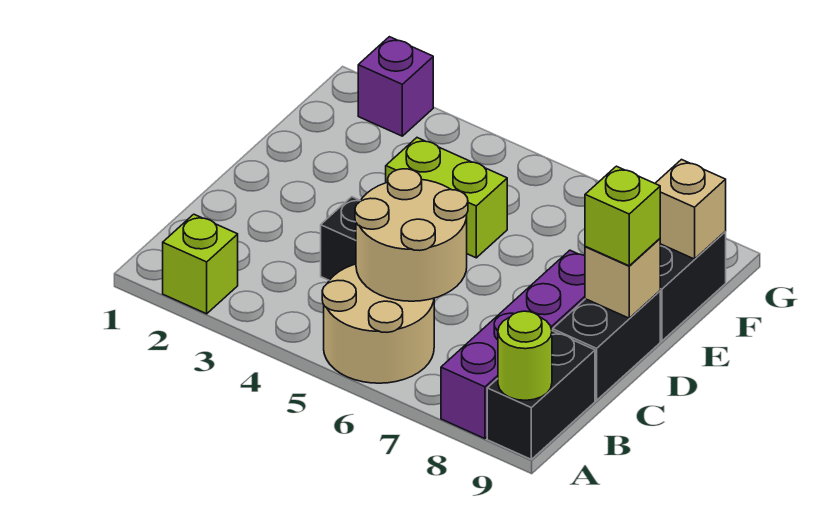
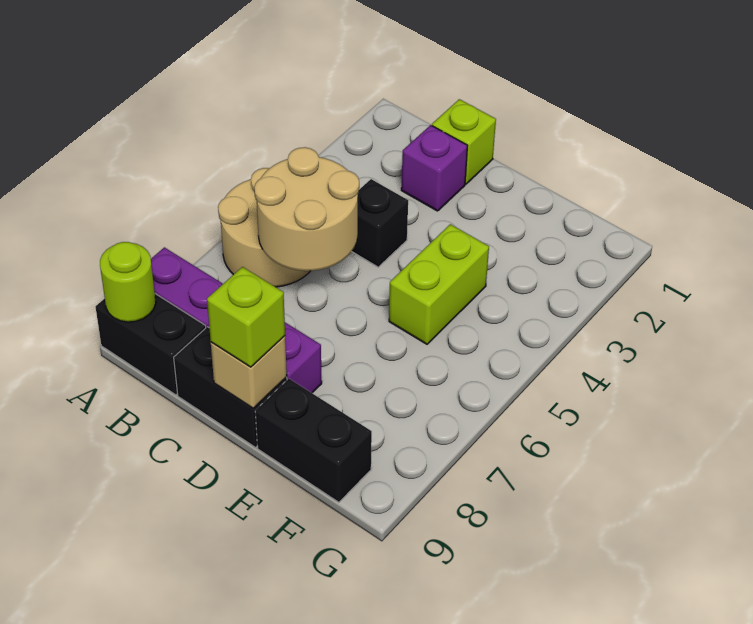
lime 1x1 brick [163,214,238,314] -> lime 1x1 brick moved to [432,99,496,184]
tan 1x1 brick [655,160,726,259] -> none
purple 1x1 brick [358,37,433,136] -> purple 1x1 brick moved to [401,125,467,211]

